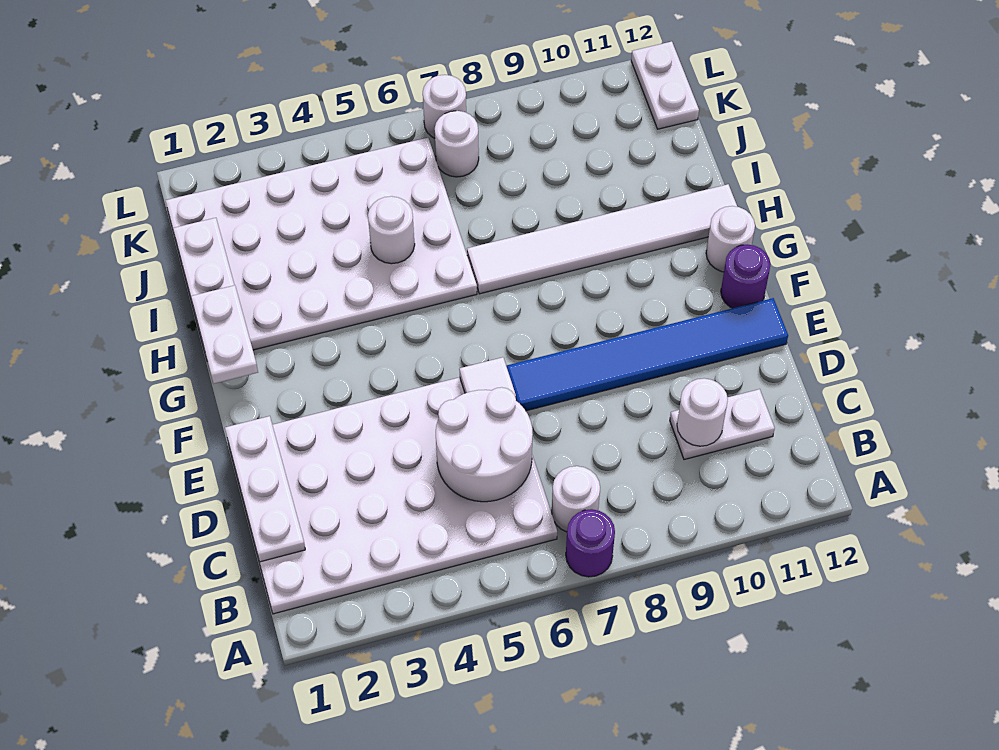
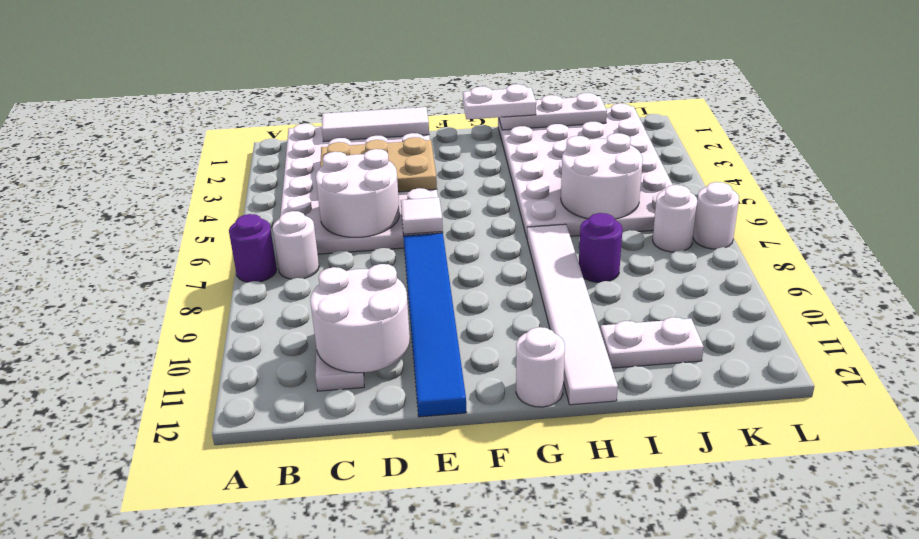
white 1x3 plate [225,416,305,562] -> white 1x3 tile [322,107,429,142]
none -> tan 2x3 plate [320,137,437,192]
white 1x1 round brick [677,378,728,446] -> white 2x2 round brick [310,264,410,373]
purple 1x1 round brick [721,245,770,308] -> purple 1x1 round brick moved to [579,213,622,282]
white 1x1 round brick [368,196,415,264] -> white 2x2 round brick [561,133,643,219]
white 1x2 plate [631,41,699,129] -> white 1x2 plate moved to [600,317,704,368]

